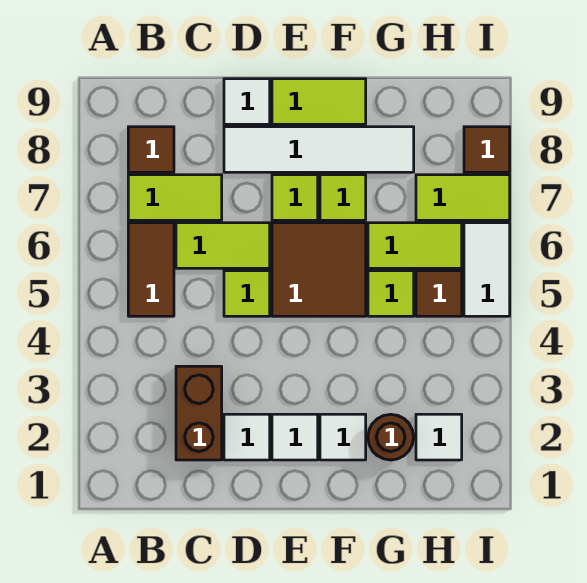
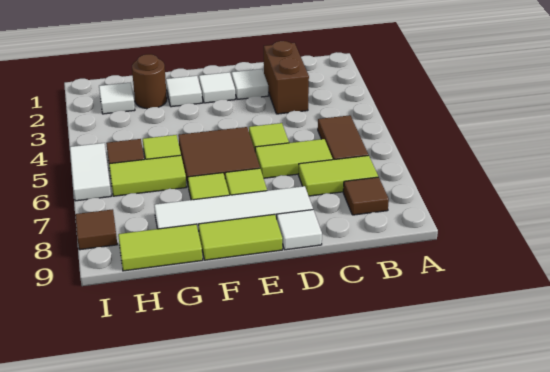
lime 1x2 tile [416,175,510,220] -> lime 1x2 tile moved to [118,224,203,271]

